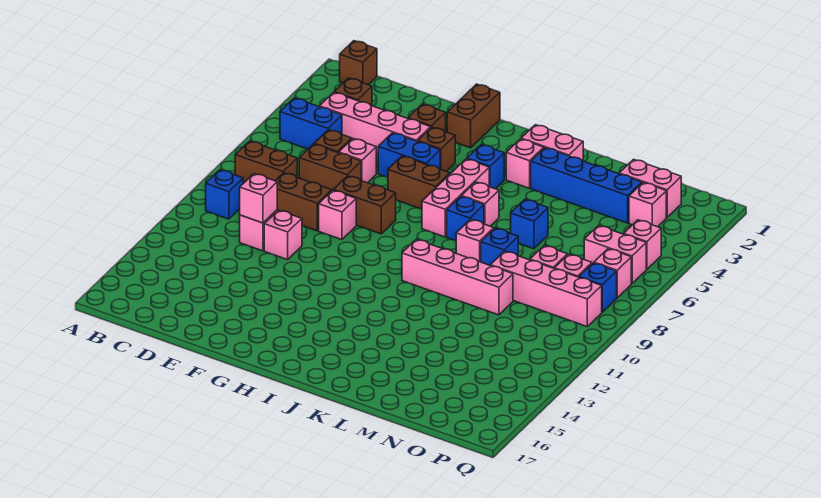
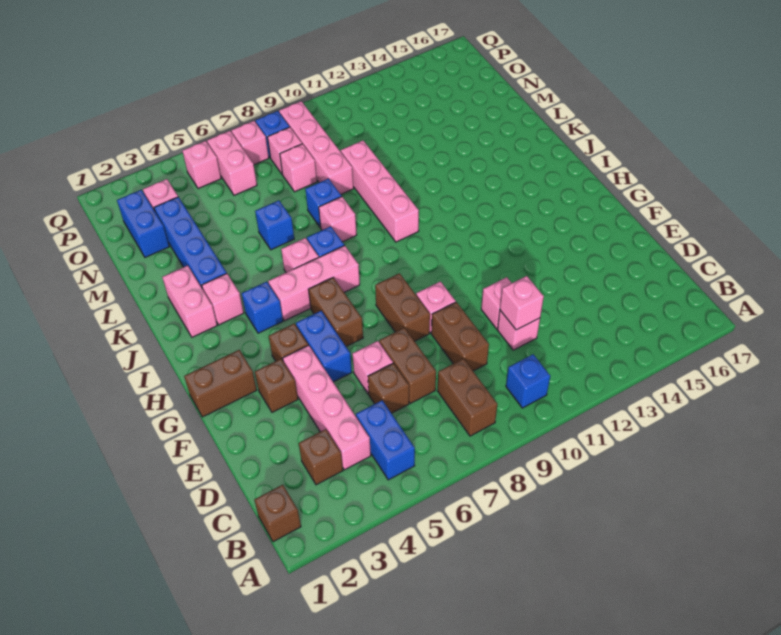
pink 1x2 brick [619,159,681,217] -> blue 1x2 brick [117,190,169,257]

